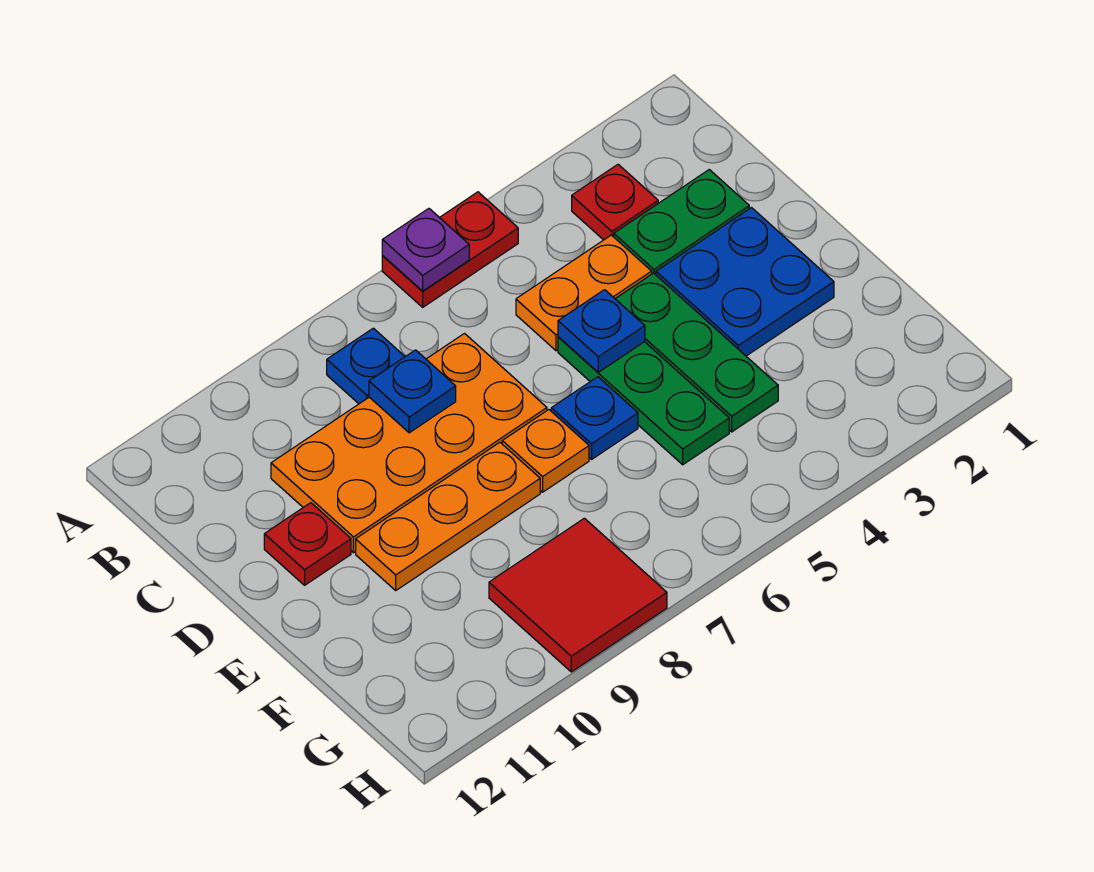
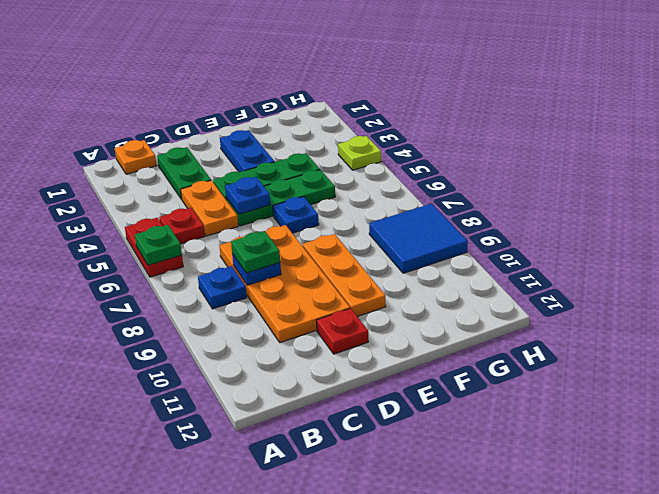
purple 1x1 plate [382,209,469,291] -> green 1x1 plate [135,225,182,265]
red 1x1 plate [572,164,658,240] -> red 1x1 plate moved to [159,208,205,244]
none -> green 1x1 plate [231,231,280,273]
blue 2x2 plate [656,208,834,356] -> blue 1x2 plate [220,130,275,172]
orange 1x1 plate [502,410,589,492] -> orange 1x1 plate moved to [115,140,156,174]
red 2x2 tile [489,518,667,672] -> blue 2x2 tile [369,204,468,273]
none -> lime 1x1 plate [338,136,381,170]

